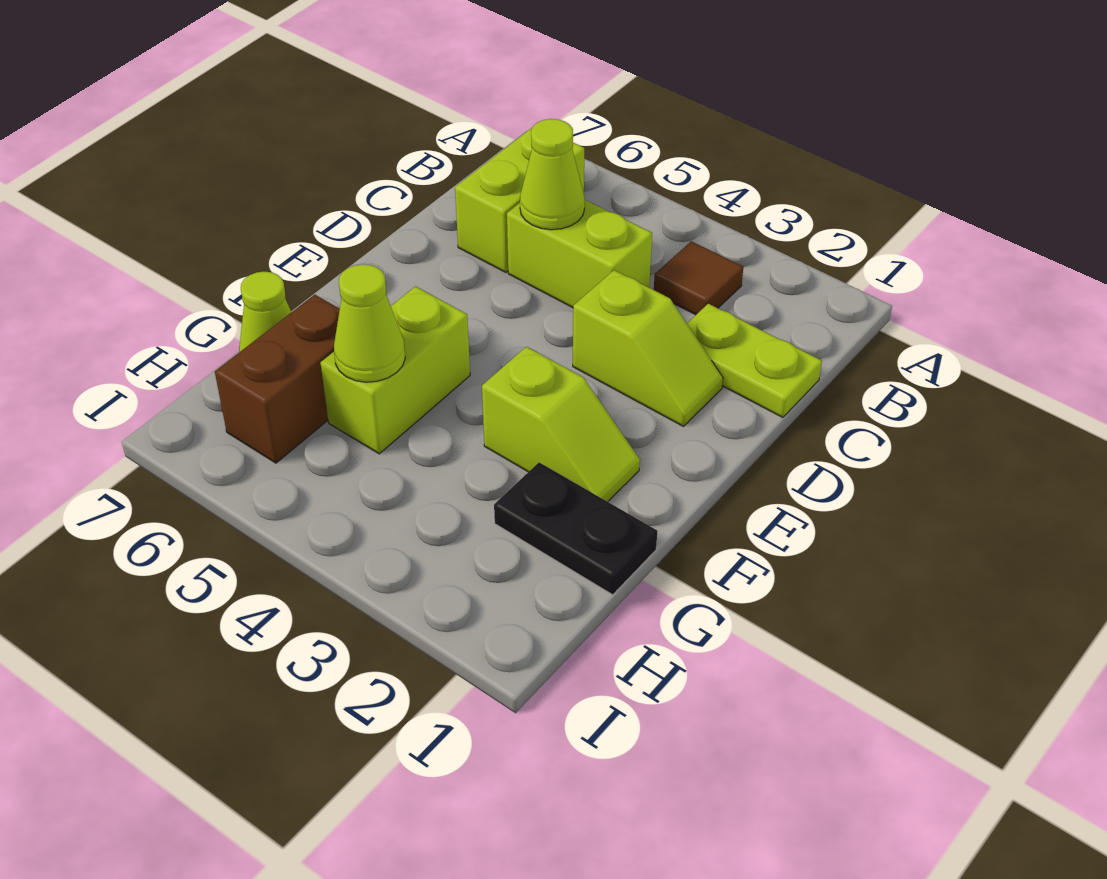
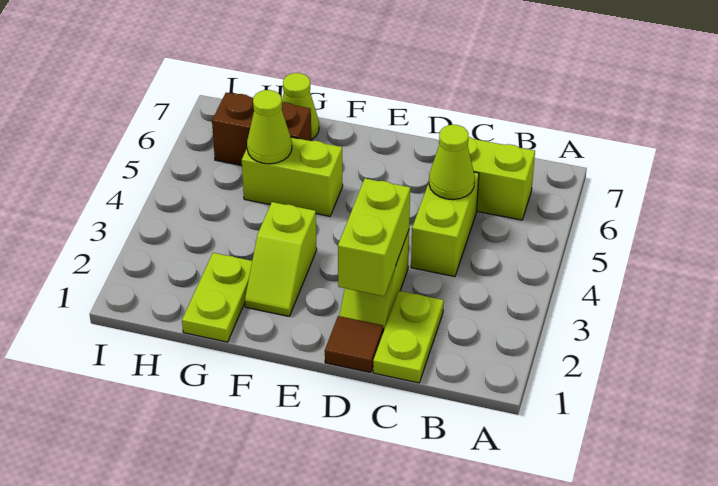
brown 1x1 tile [654,241,743,315] -> brown 1x1 tile moved to [325,316,383,373]
none -> lime 1x2 brick [338,179,410,296]
black 1x2 plate [494,462,657,595] -> lime 1x2 plate [182,253,252,342]

